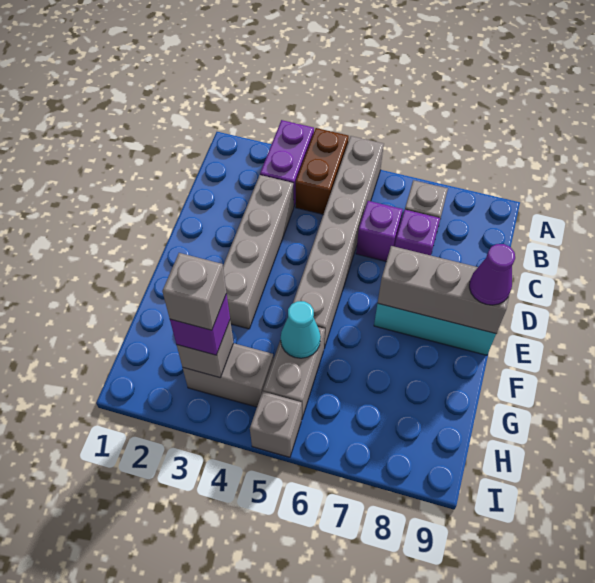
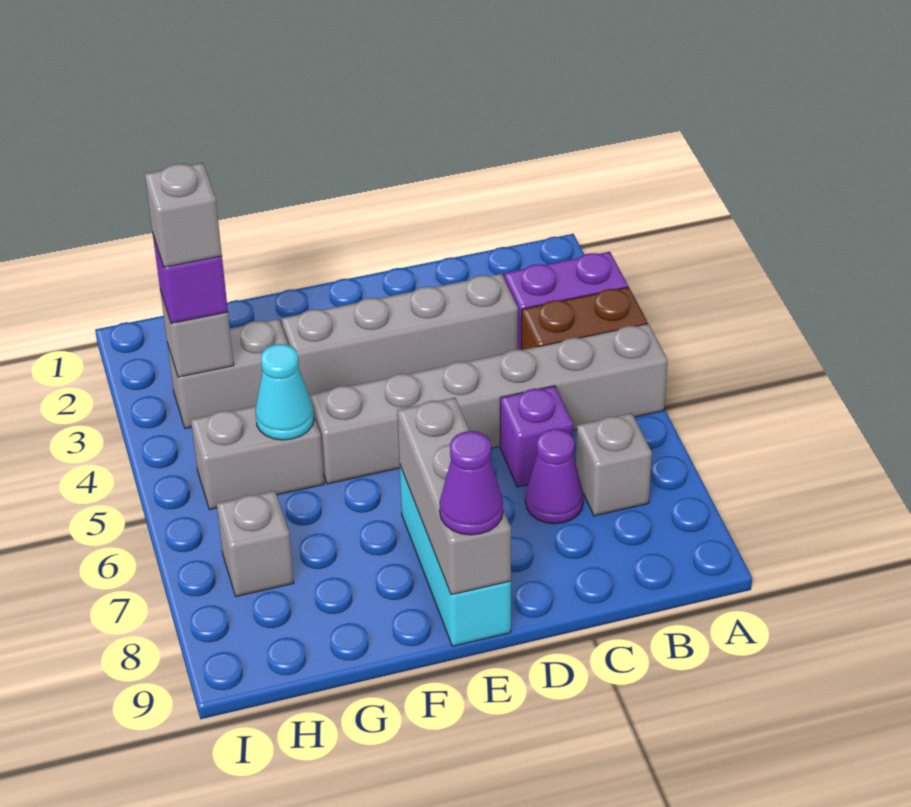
purple 1x1 brick [395,210,440,255] -> purple 1x1 cone [525,429,584,524]
grey 1x2 brick [183,343,274,407] -> grey 1x2 brick turned to [167,319,288,428]
grey 1x1 brick [250,392,302,457] -> grey 1x1 brick moved to [217,491,294,596]

